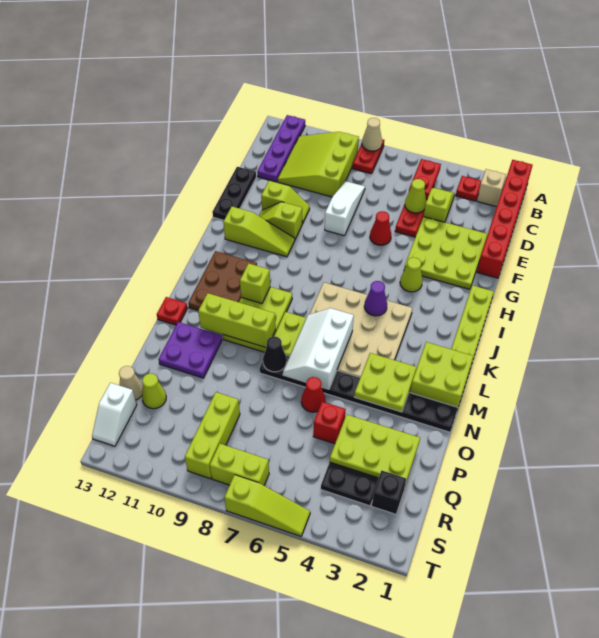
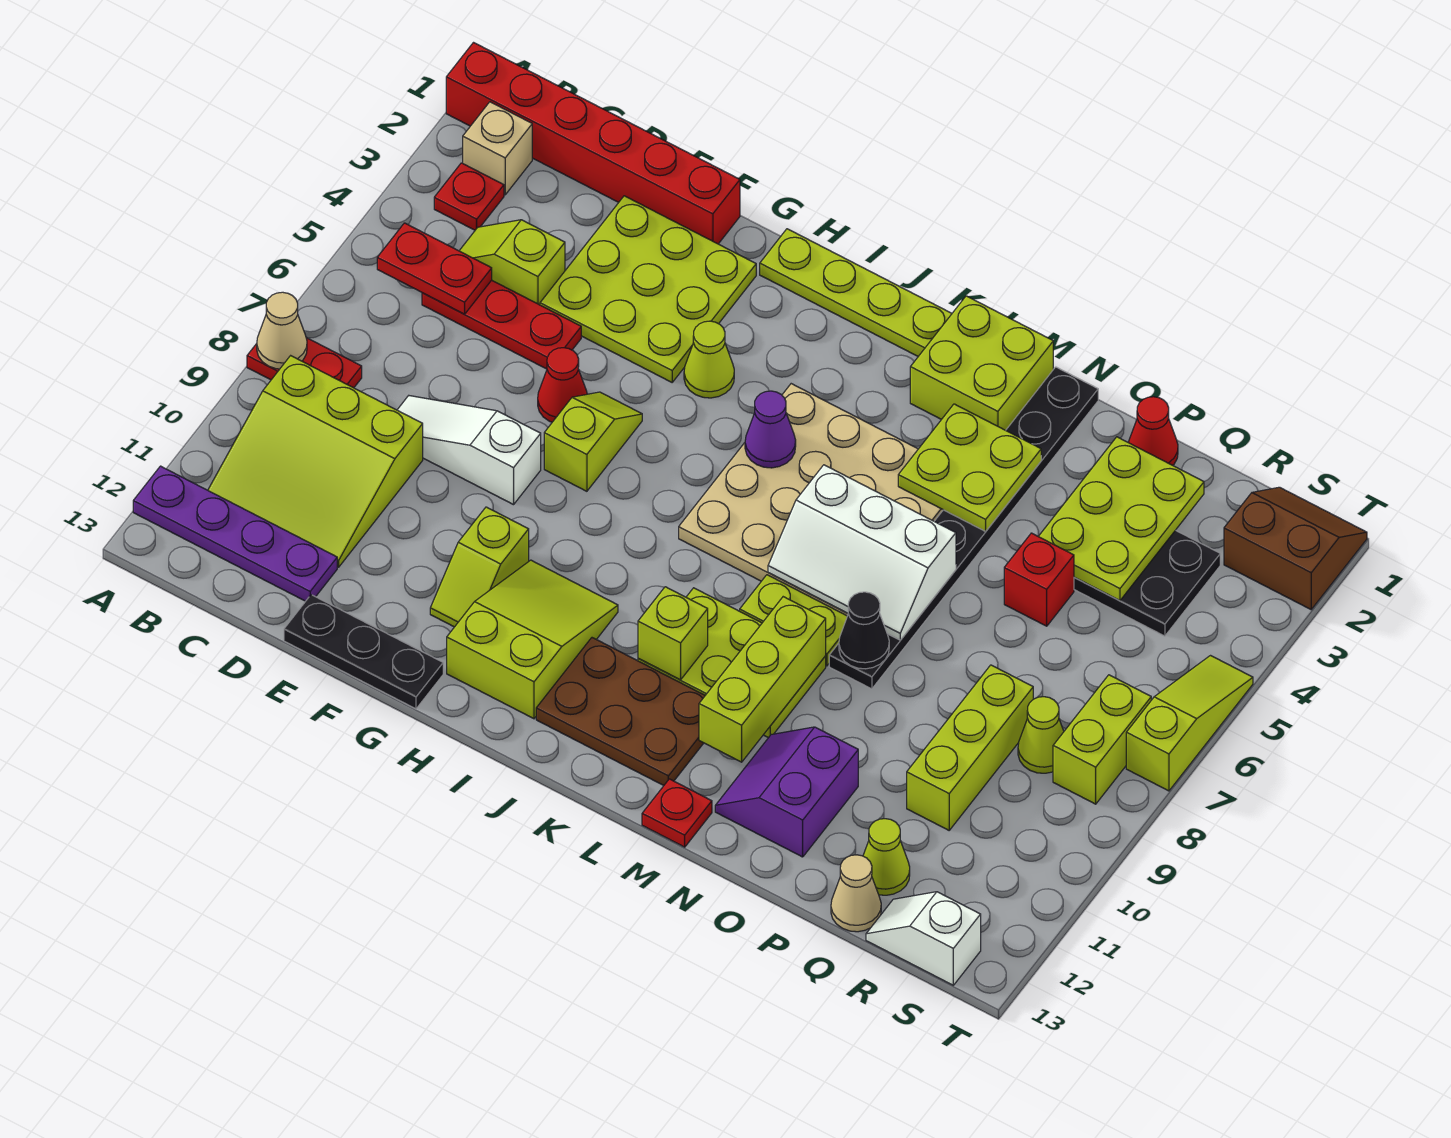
lime 1x1 cone [405,179,426,213] -> lime 1x1 cone moved to [1018,697,1064,773]
lime 1x2 slope [261,181,310,224] -> lime 1x2 slope moved to [544,392,642,491]
lime 1x3 slope [223,206,295,257] -> lime 2x3 slope [447,560,618,719]
purple 2x2 plate [158,322,222,378] -> purple 2x2 slope [715,727,858,857]
red 1x1 cone [301,377,325,412] -> red 1x1 cone moved to [1128,397,1178,465]
lime 1x3 brick [185,392,240,479] -> lime 1x3 brick turned to [907,665,1033,830]
black 1x1 brick [372,471,406,514] -> none
white 1x2 slope [92,383,137,446] -> white 1x2 slope turned to [866,892,981,985]
none -> brown 2x2 slope [1224,487,1367,609]

